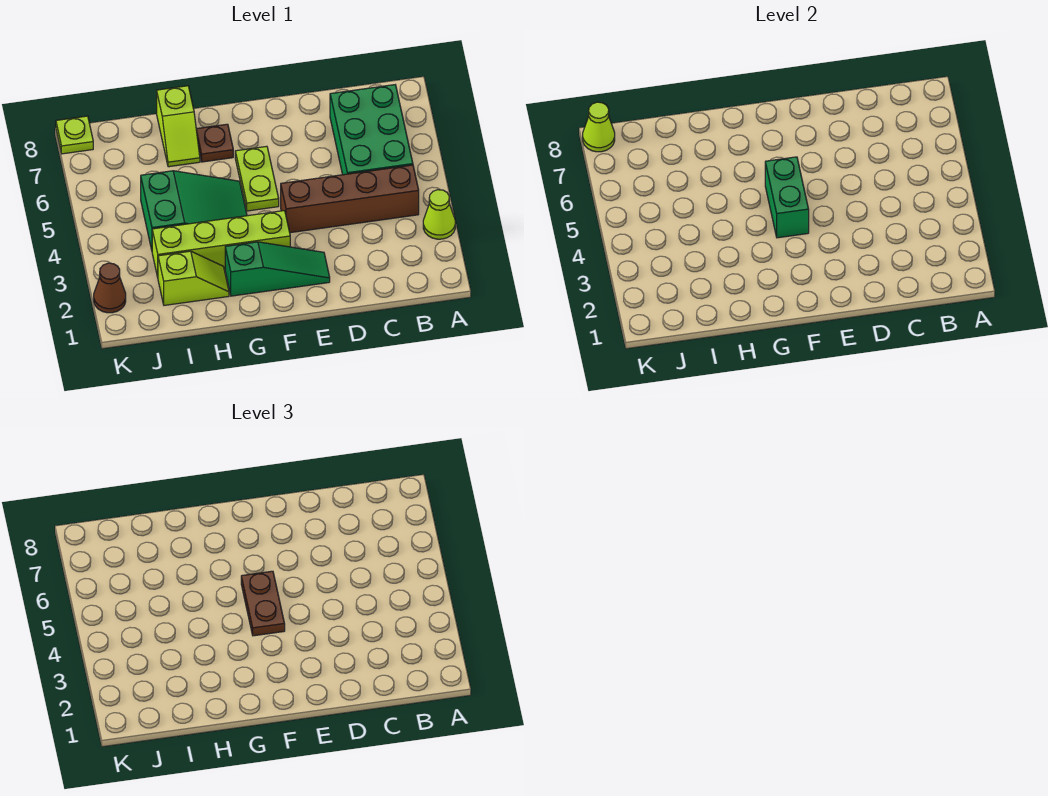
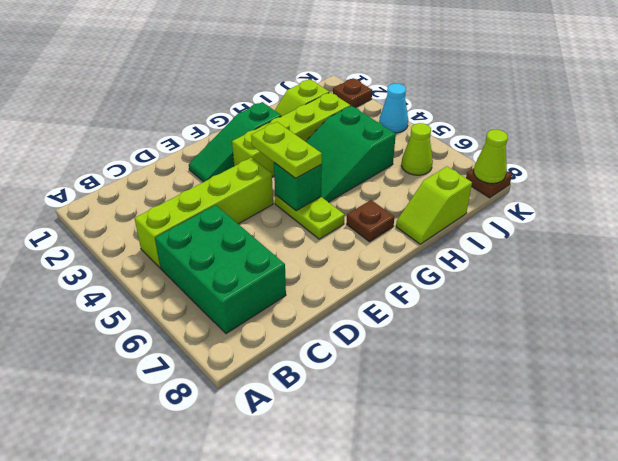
lime 1x1 cone [423,190,455,239] -> lime 1x1 cone moved to [402,123,433,175]
brown 1x4 brick [281,165,419,233] -> lime 1x4 brick [134,158,273,268]
green 1x2 brick [765,157,809,238] -> green 1x1 brick [274,163,322,211]
brown 1x2 plate [241,571,285,636] -> lime 1x2 plate [251,122,322,178]
lime 1x2 slope [157,86,200,167] -> lime 1x2 slope turned to [396,166,472,244]
brown 1x1 cone [94,263,126,313] -> brown 1x1 plate [333,78,372,108]
none -> cyan 1x1 cone [379,84,408,133]
lime 1x1 plate [56,116,93,154] -> brown 1x1 plate [466,168,512,198]

